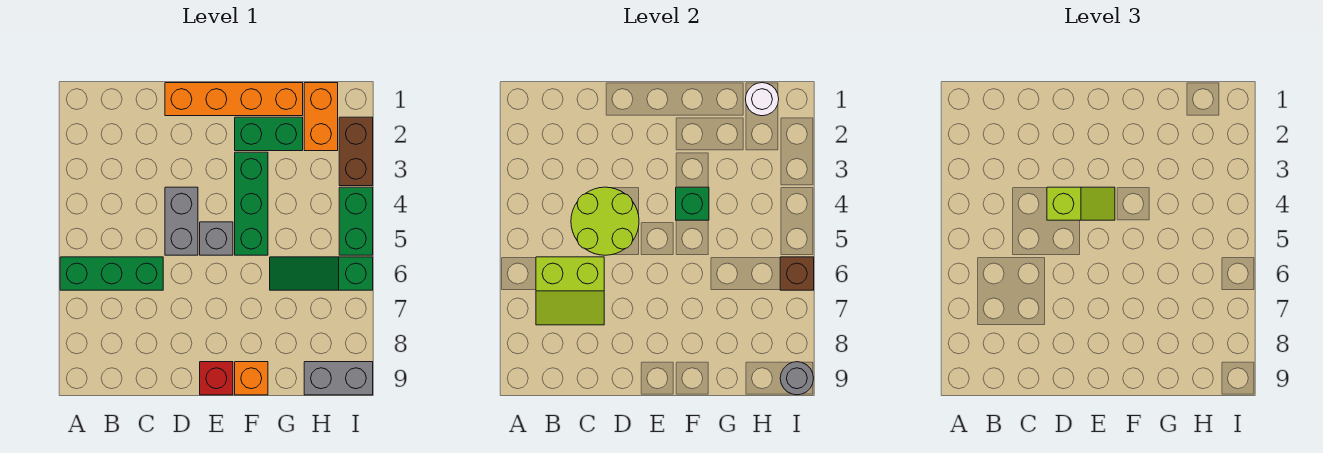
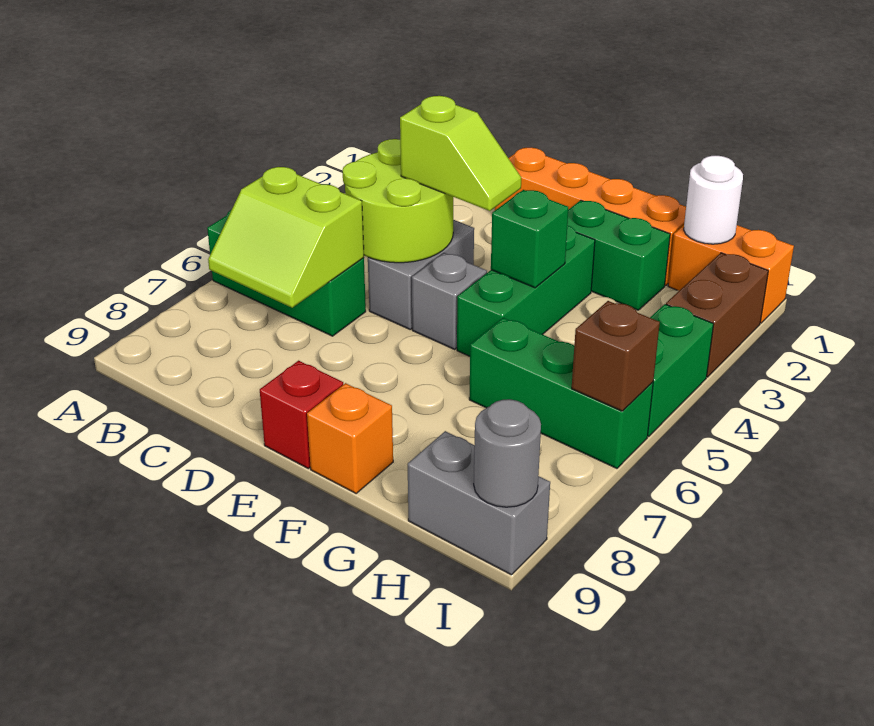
green 1x3 slope [270,257,373,290] -> green 1x3 brick [469,318,653,468]
orange 1x2 brick [304,83,338,151] -> orange 1x2 brick turned to [668,225,794,323]

